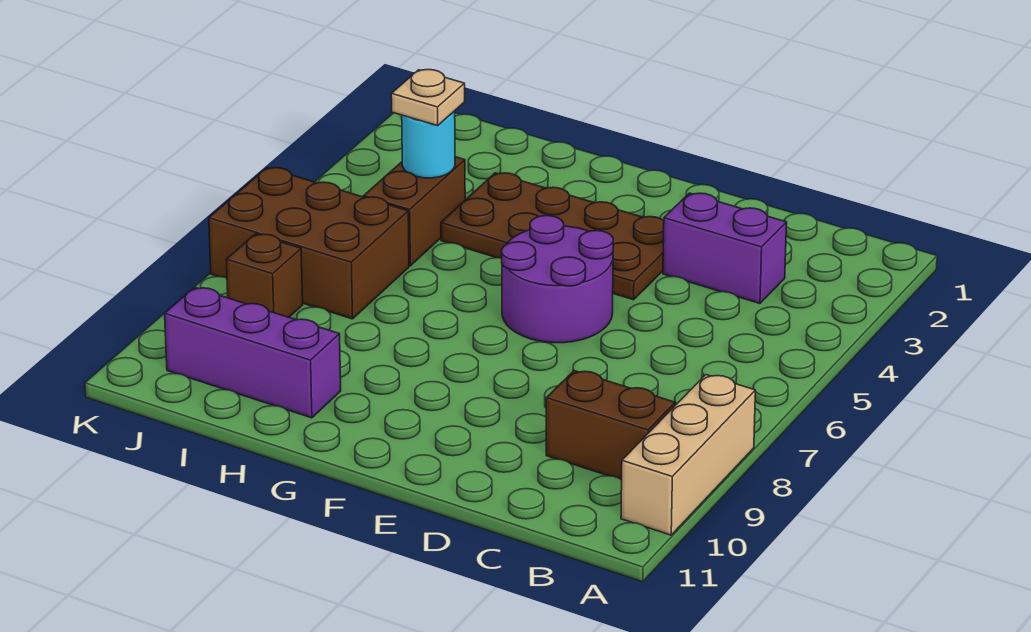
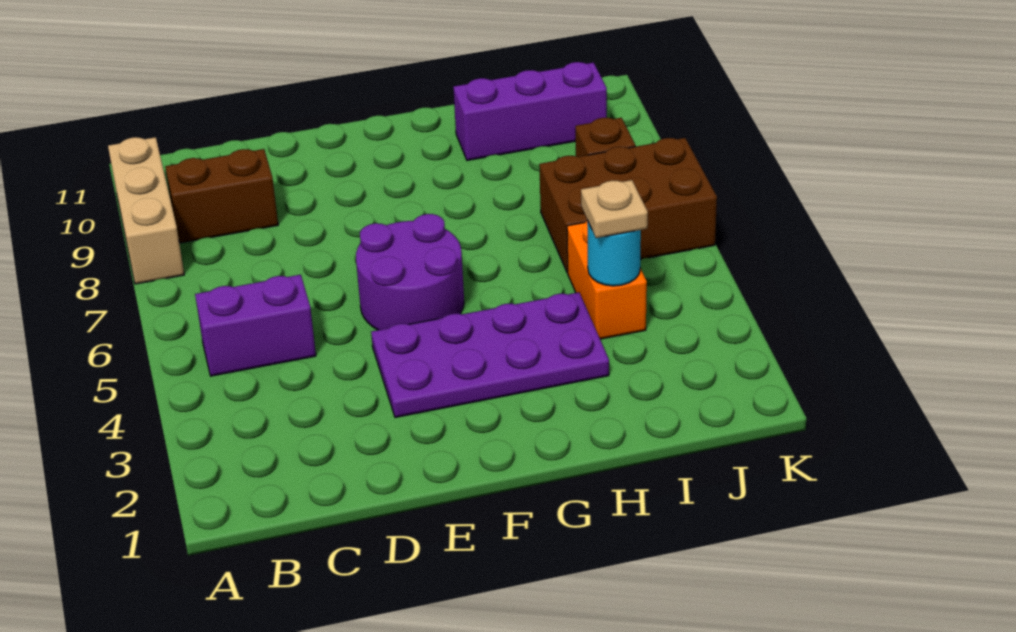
purple 1x2 brick [663,193,787,304] -> purple 1x2 brick moved to [195,275,316,376]
brown 2x4 plate [441,173,664,300] -> purple 2x4 plate [371,292,609,418]
brown 1x2 brick [364,157,465,266] -> orange 1x2 brick [567,221,647,339]

